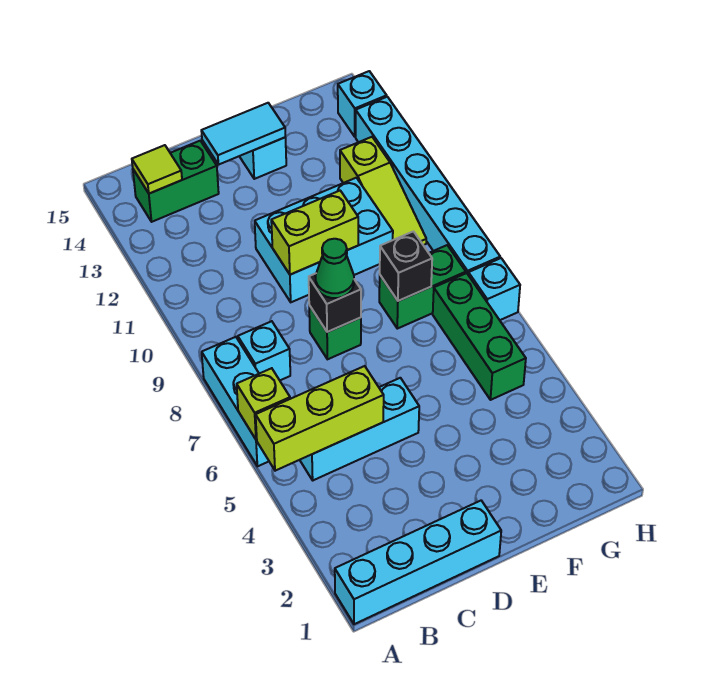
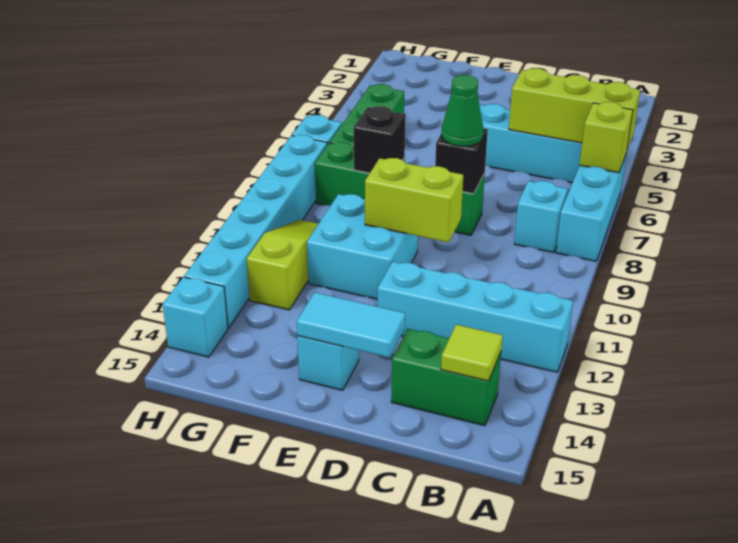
cyan 1x4 brick [335,501,501,624] -> cyan 1x4 brick moved to [378,262,573,372]
cyan 2x3 brick [255,178,393,302] -> cyan 2x2 brick [307,194,418,299]

